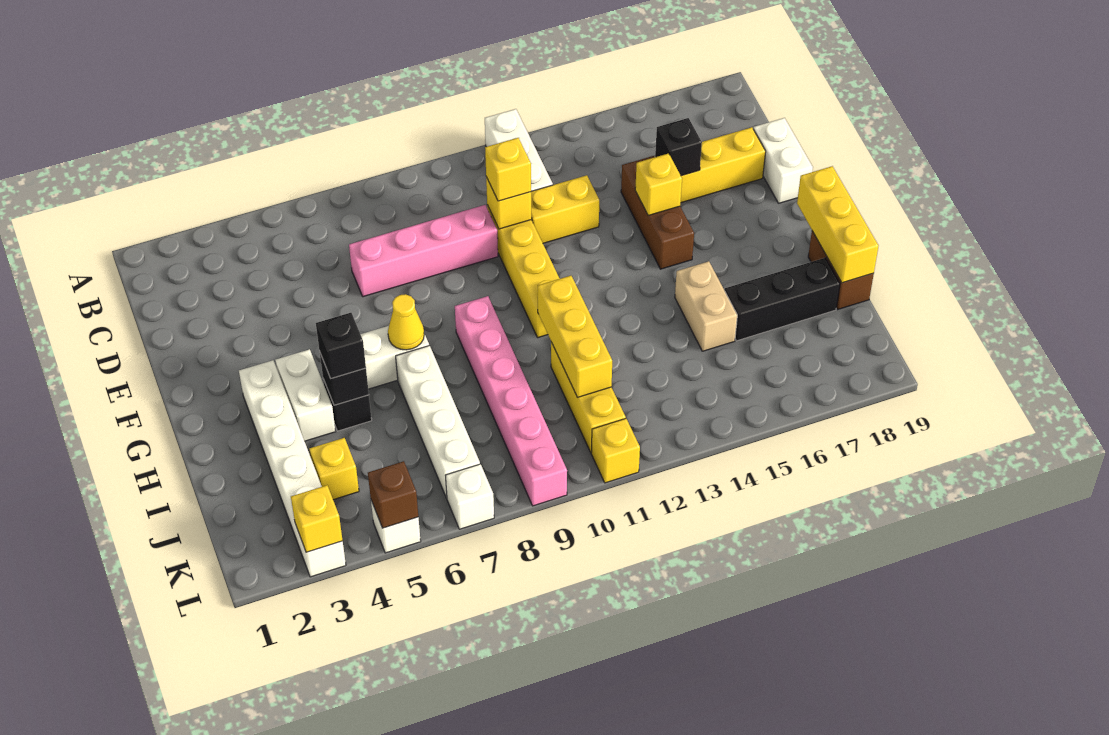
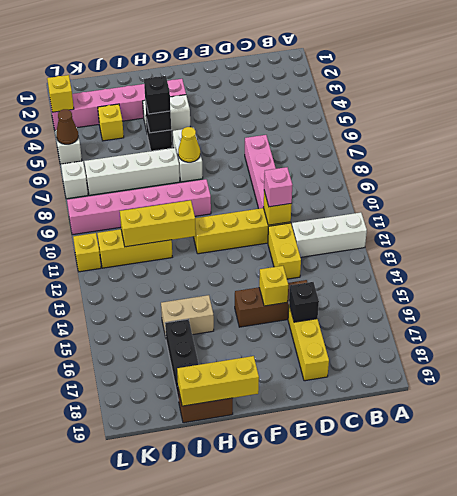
yellow 1x1 brick [485,138,531,201] -> pink 1x1 brick [264,167,292,207]
white 1x2 brick [753,118,813,203] -> none
white 1x6 brick [239,360,346,577] -> pink 1x6 brick [50,79,186,130]
brown 1x1 brick [368,461,418,528] -> brown 1x1 cone [56,109,78,144]

